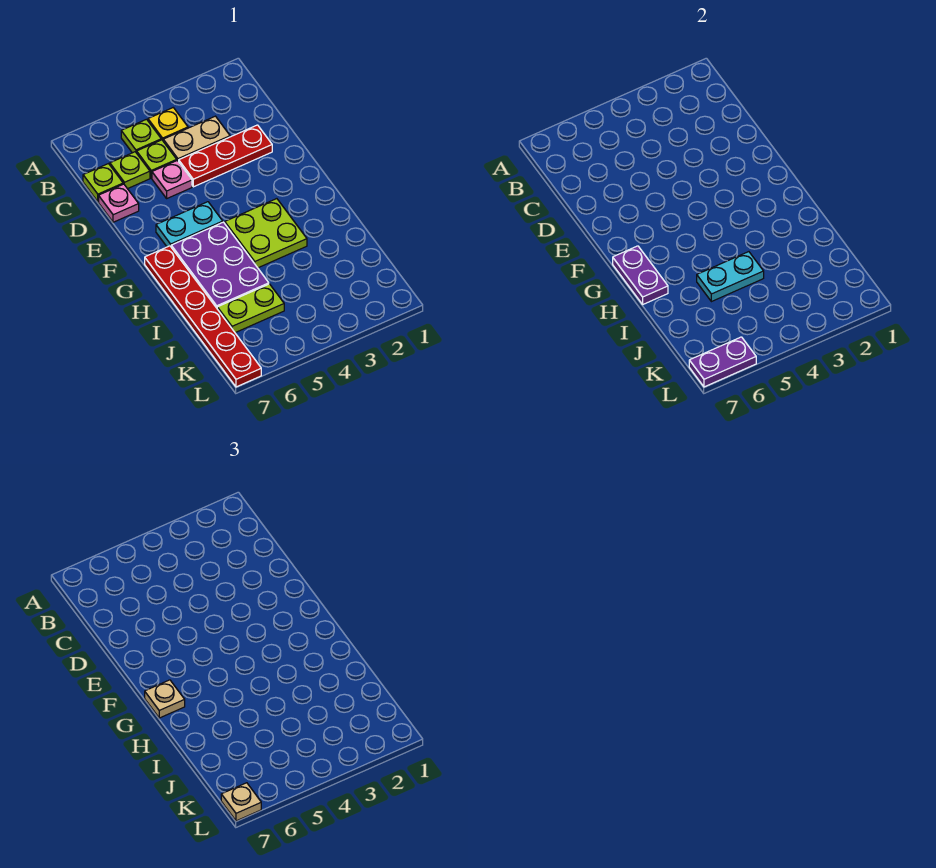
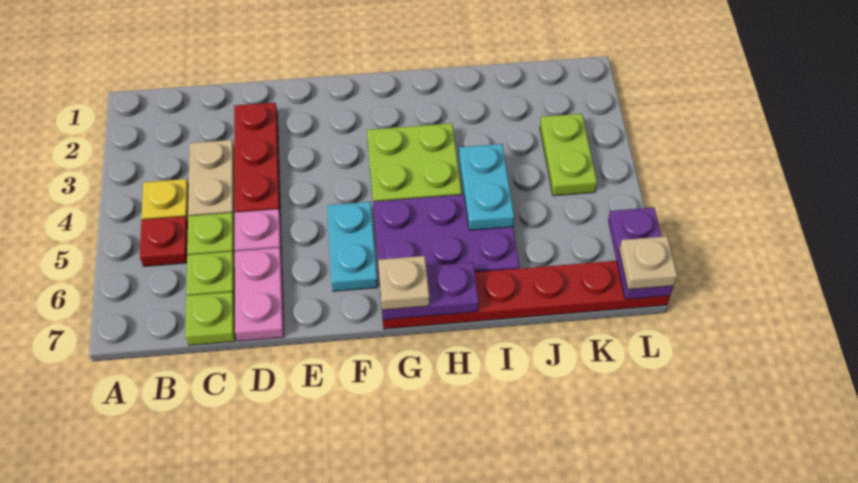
lime 1x1 plate [121,119,161,153] -> red 1x1 plate [140,216,188,267]
pink 1x1 plate [99,184,139,222] -> pink 1x2 plate [235,248,284,341]
lime 1x2 plate [217,284,284,333] -> lime 1x2 plate moved to [540,114,597,196]

